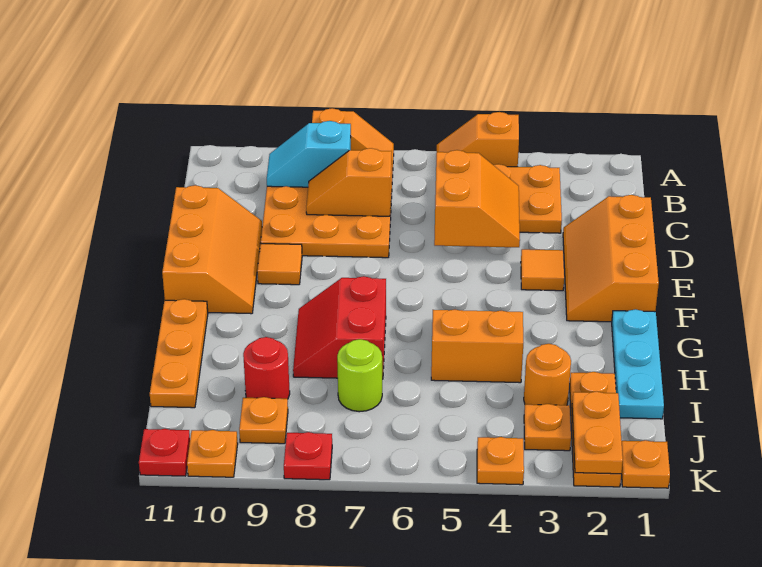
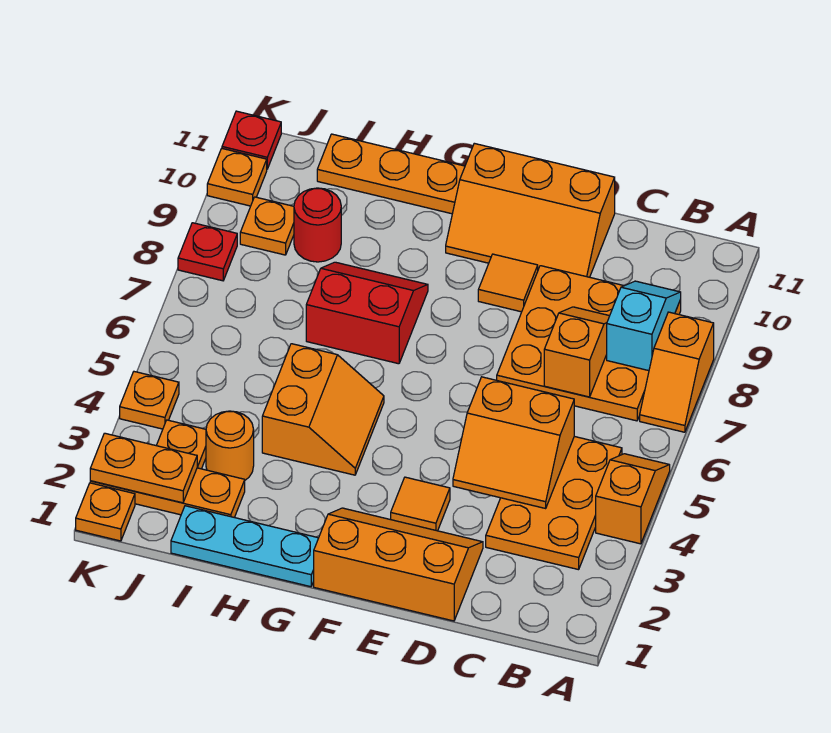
lime 1x1 round brick [337,339,382,412] -> none

